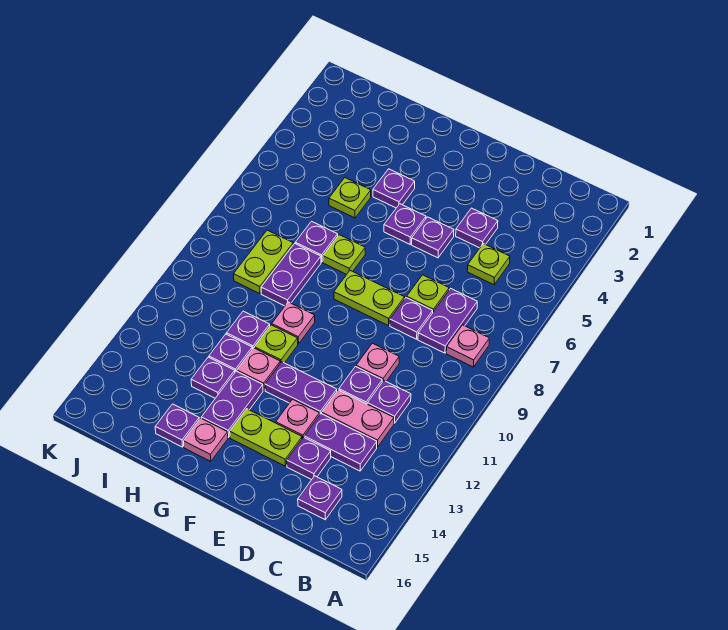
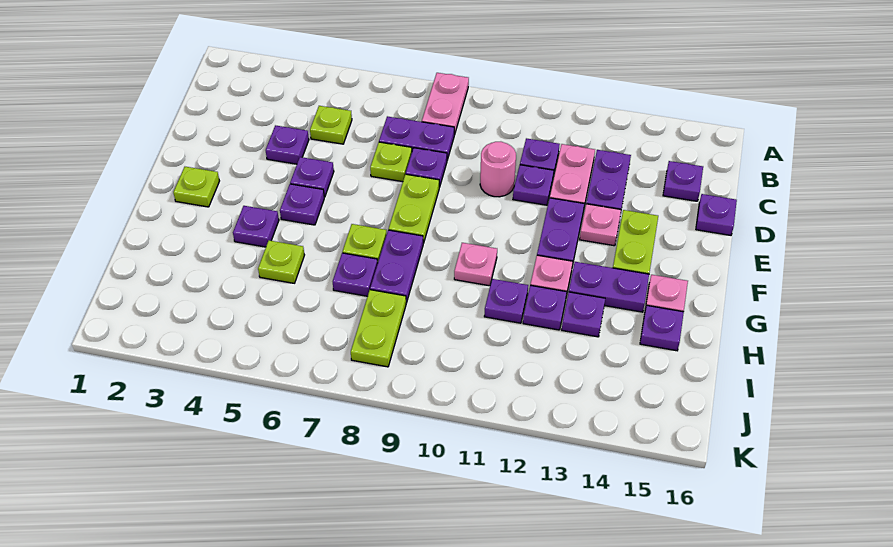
pink 1x1 plate [446,325,489,367] -> pink 1x2 plate [422,73,469,135]
pink 1x1 plate [356,343,399,382] -> pink 1x1 round brick [480,142,516,197]
purple 1x1 plate [287,437,331,480] -> purple 1x1 plate moved to [696,194,737,235]
lime 1x1 plate [254,325,298,363] -> lime 1x1 plate moved to [173,167,219,207]
purple 1x2 plate [261,244,321,306] -> purple 1x2 plate turned to [370,230,423,303]
lime 1x2 plate [234,230,293,294] -> lime 1x2 plate turned to [351,290,406,367]

